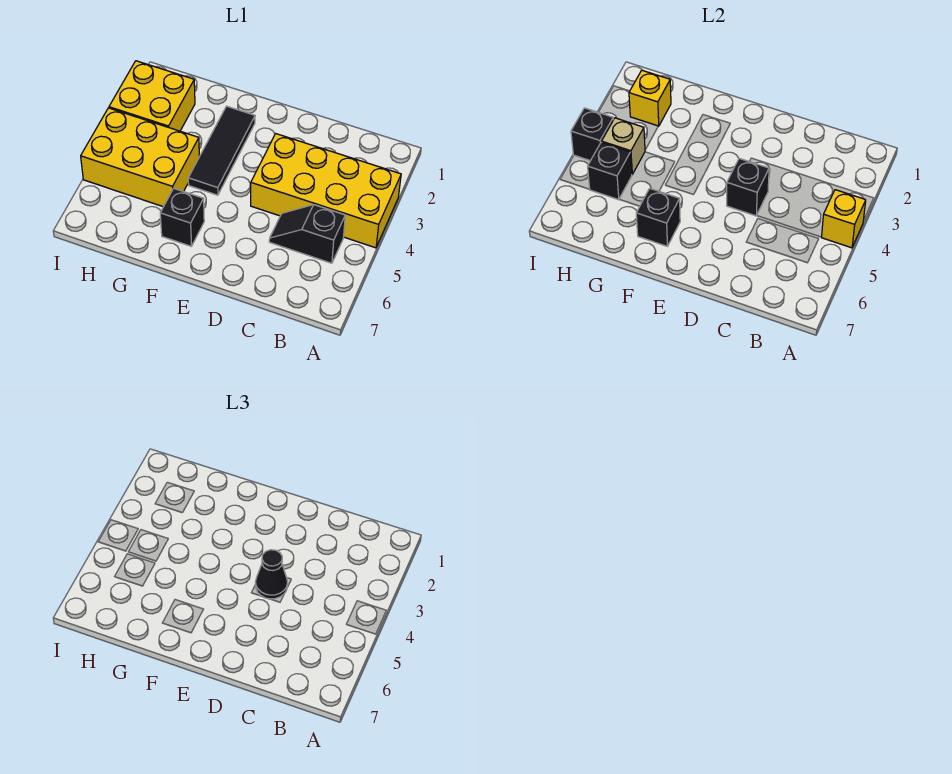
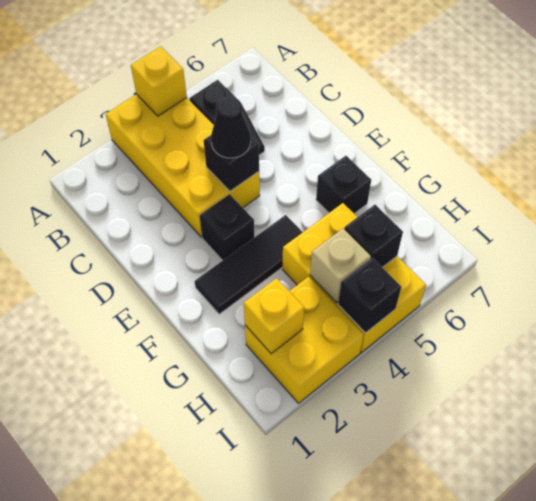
black 1x1 brick [636,188,680,246] -> black 1x1 brick moved to [200,194,254,261]

